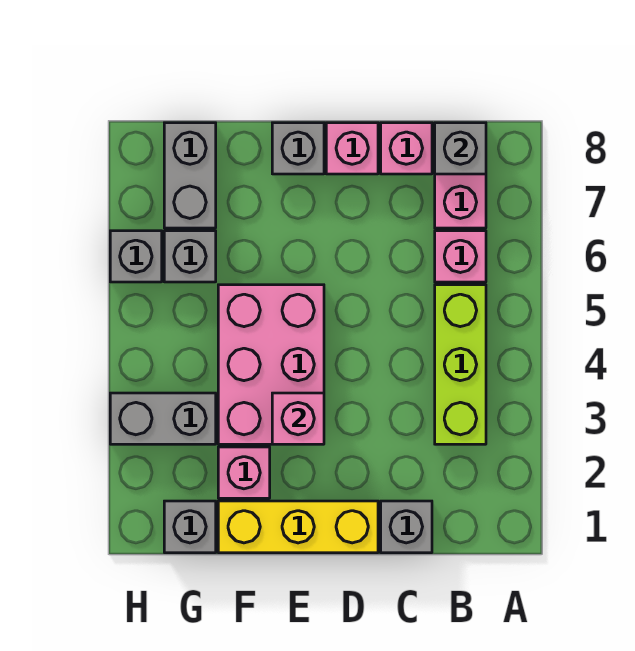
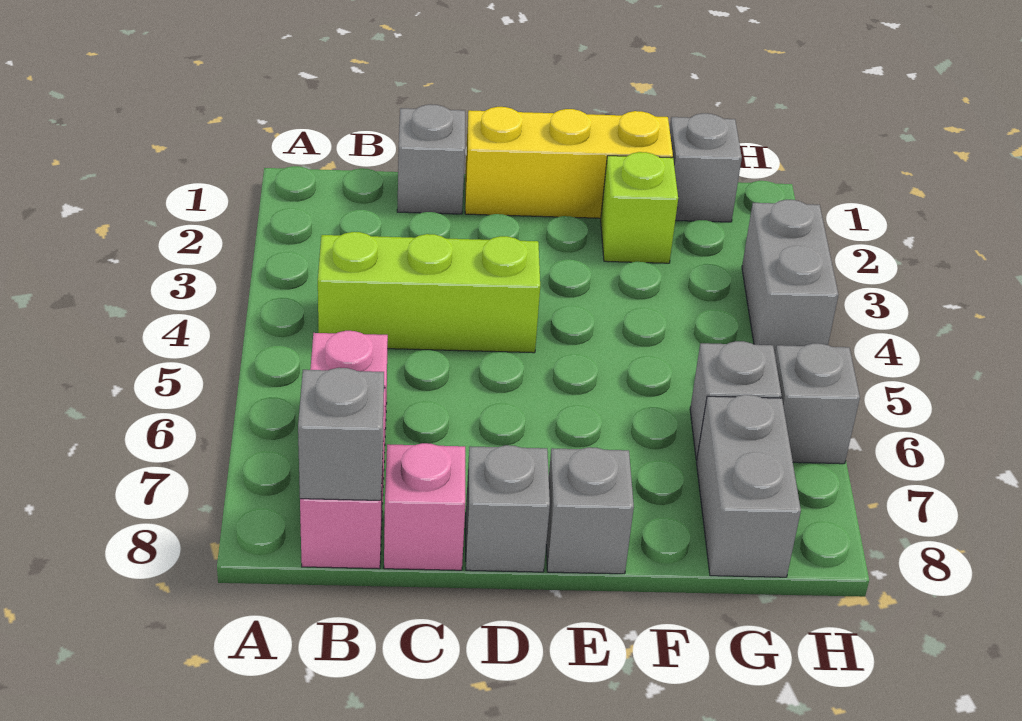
lime 1x3 brick [435,285,486,444] -> lime 1x3 brick turned to [318,232,540,353]
pink 1x1 brick [326,123,378,174] -> grey 1x1 brick [466,445,550,572]
pink 2x3 brick [218,285,324,444] -> none
pink 1x1 brick [272,393,324,444] -> none
pink 1x1 brick [218,447,270,498] -> lime 1x1 brick [601,152,678,263]
grey 1x2 brick [110,393,216,444] -> grey 1x2 brick turned to [742,200,838,353]

